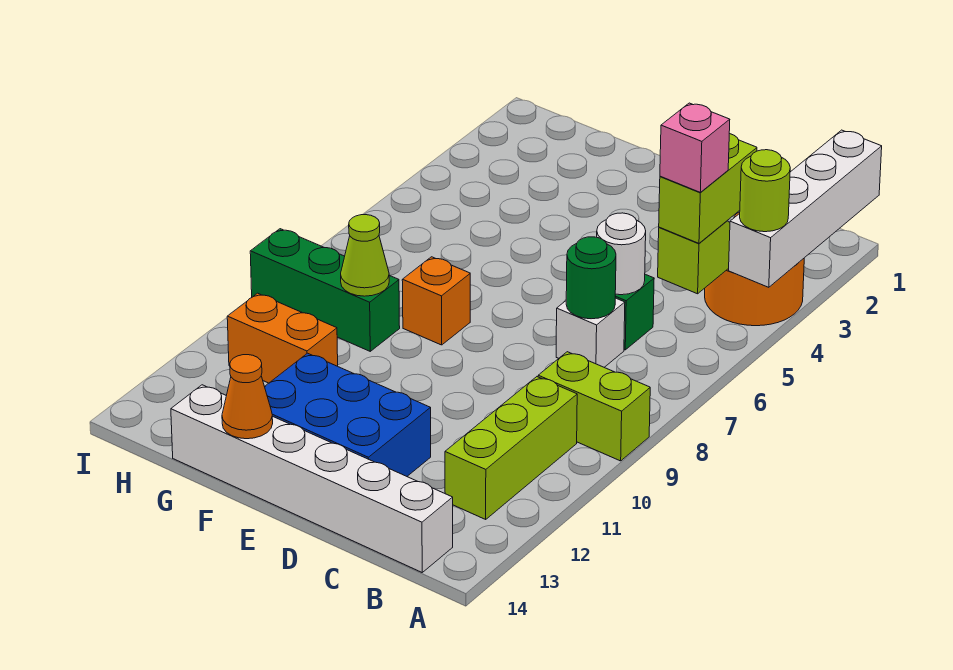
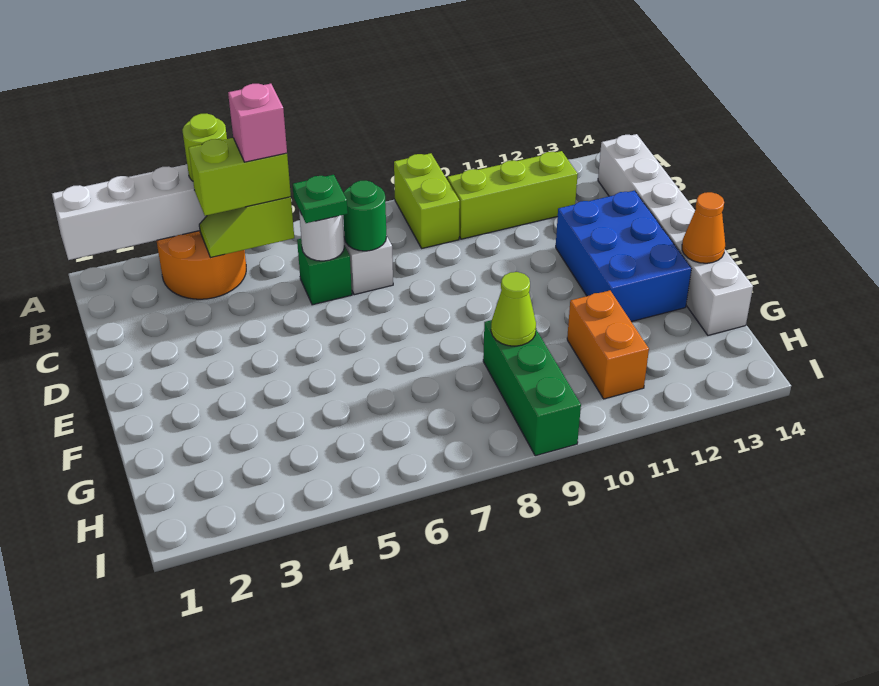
none -> green 1x1 plate [293,175,348,223]
orange 1x1 brick [402,257,470,345] -> none

